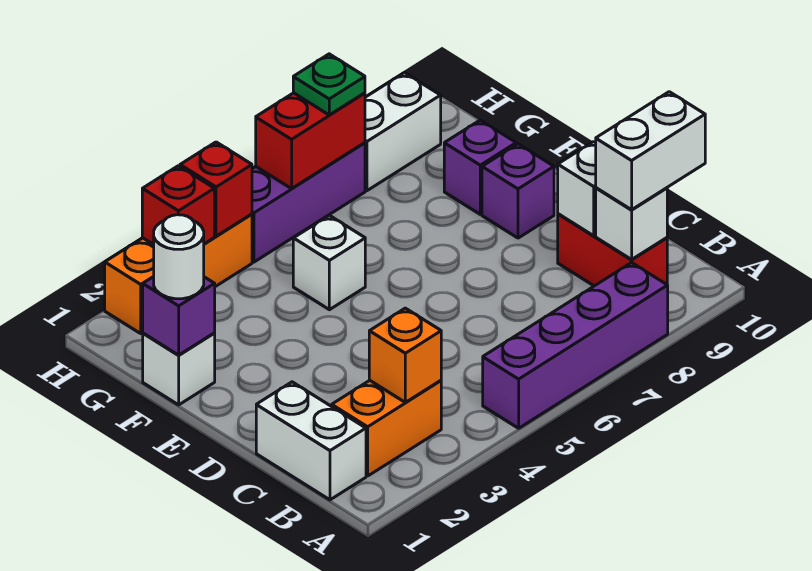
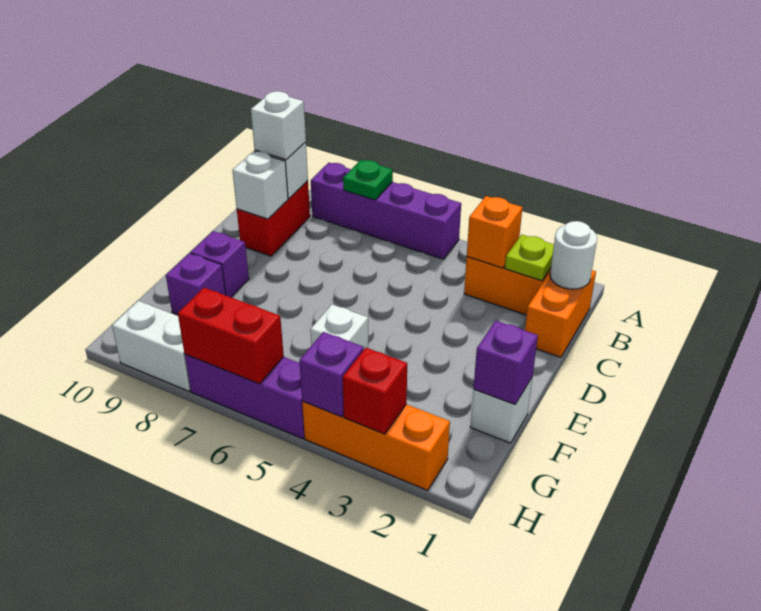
white 1x2 brick [256,382,366,500] -> orange 1x2 brick [525,270,596,357]
none -> lime 1x1 plate [505,235,554,281]
white 1x2 brick [596,92,705,210] -> white 1x1 brick [251,91,306,160]
white 1x1 round brick [153,215,204,299] -> white 1x1 round brick moved to [550,221,597,289]
red 1x1 brick [180,142,252,236] -> purple 1x1 brick [299,332,364,417]
green 1x1 plate [293,54,365,115] -> green 1x1 plate moved to [343,160,393,200]

